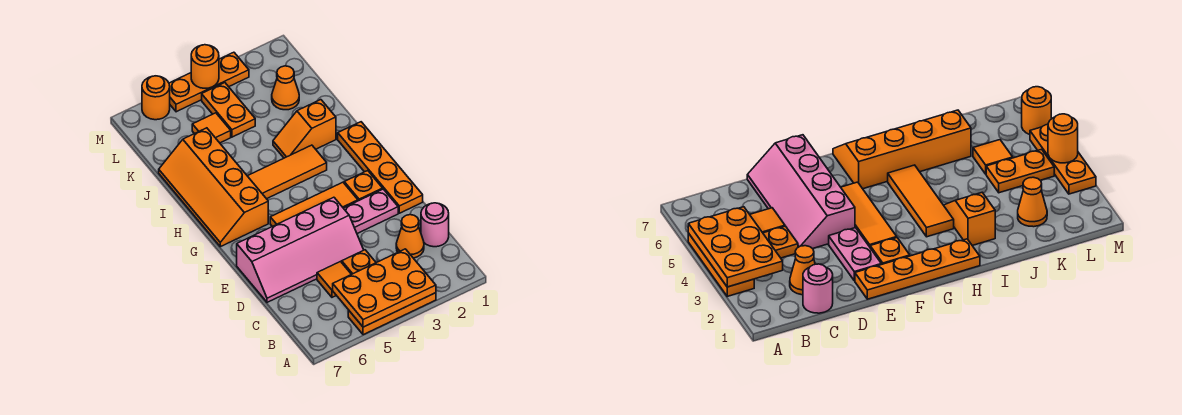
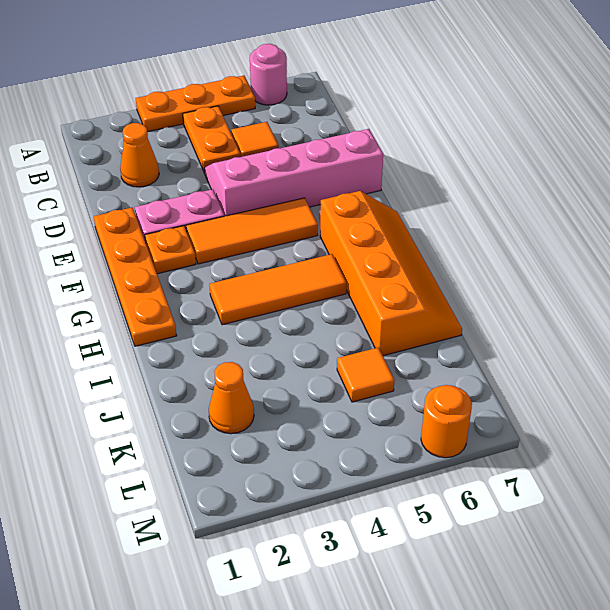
orange 2x3 plate [333,249,436,327] -> none
pink 1x1 round brick [421,203,449,247] -> pink 1x1 round brick moved to [250,44,287,105]
orange 1x2 slope [273,100,336,158] -> none
orange 1x2 plate [202,83,255,137] -> none
orange 1x3 plate [169,52,249,112] -> none
orange 1x1 round brick [191,45,219,88] -> none

